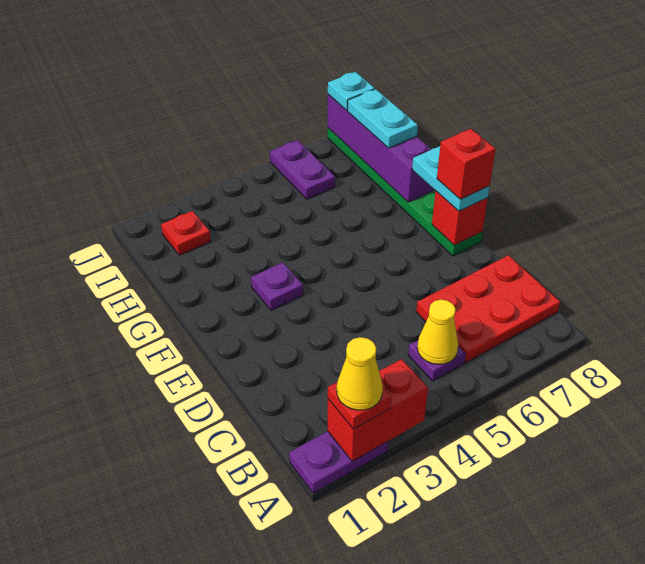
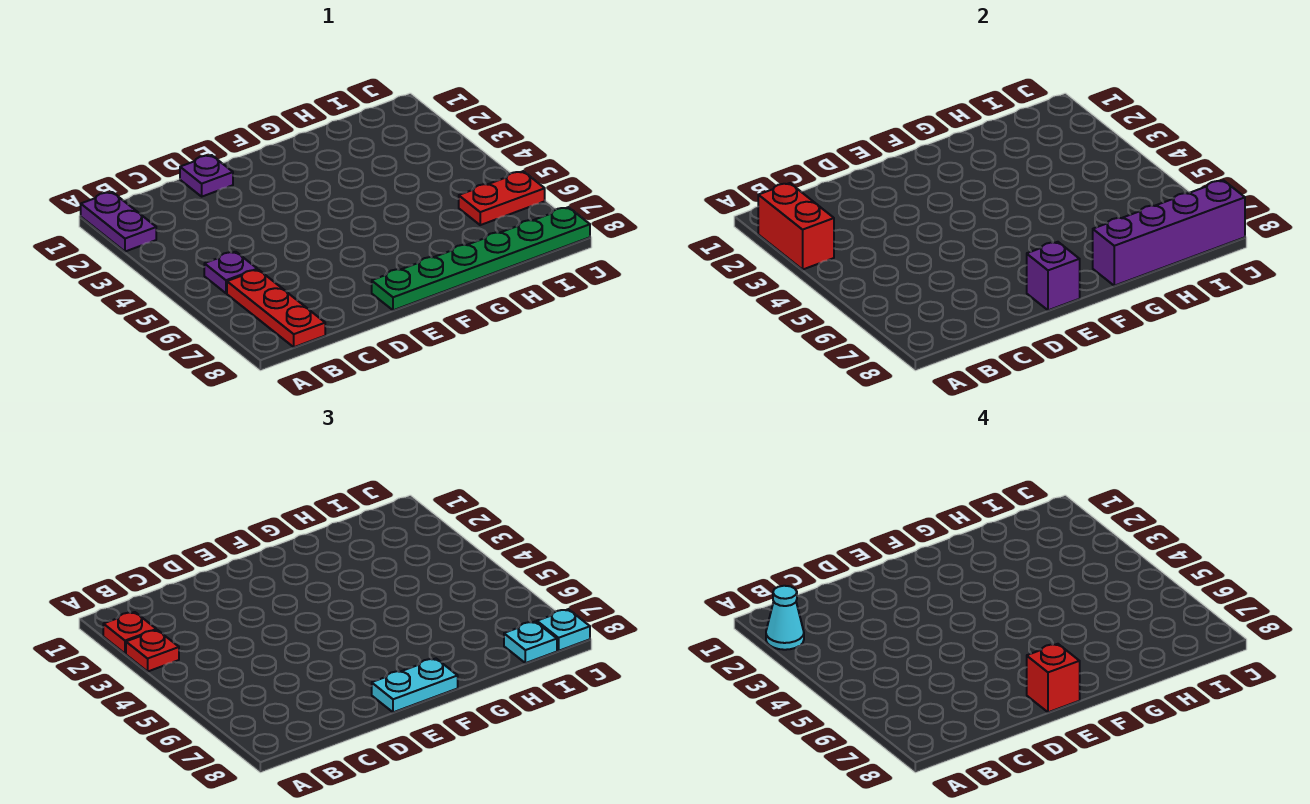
yellow 1x1 cone [337,337,383,410] -> cyan 1x1 cone [766,586,804,650]
yellow 1x1 cone [417,300,458,364] -> none
red 2x3 plate [416,255,560,363] -> red 1x3 plate [227,270,325,347]
red 1x1 brick [432,191,488,245] -> purple 1x1 brick [1027,242,1080,310]
purple 1x1 plate [251,262,303,310] -> purple 1x1 plate moved to [180,155,233,196]
cyan 1x2 plate [348,89,418,148] -> cyan 1x1 plate [504,621,557,663]
red 1x1 plate [161,211,211,255] -> red 1x1 plate moved to [126,630,179,671]
purple 1x2 plate [270,140,335,199] -> red 1x2 plate [459,171,545,225]

